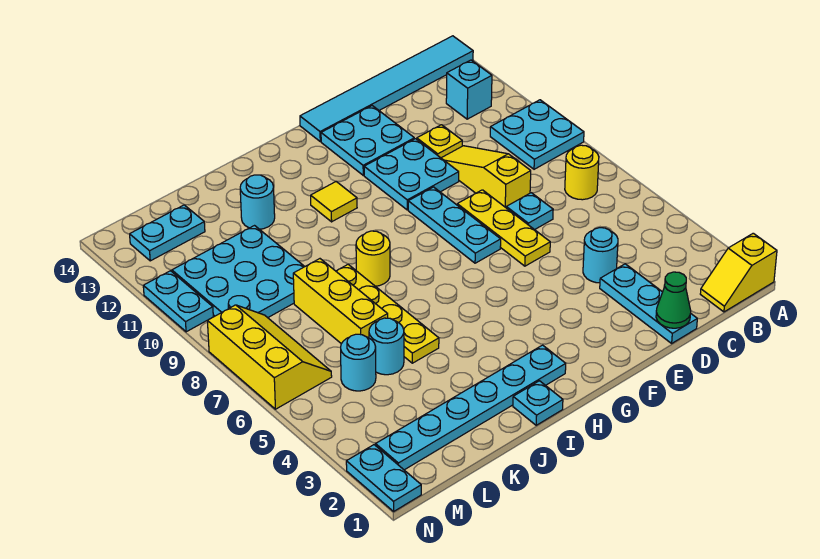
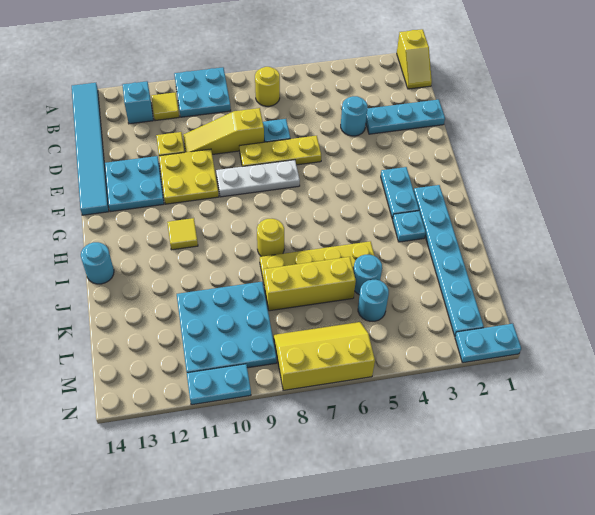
none -> yellow 1x1 tile [151,92,179,121]
green 1x1 cone [656,272,691,328] -> none
cyan 2x2 plate [364,139,459,210] -> yellow 2x2 plate [159,149,219,204]
cyan 1x3 plate [408,187,501,263] -> white 1x3 plate [216,160,300,197]
cyan 1x1 plate [513,381,563,425] -> cyan 1x1 plate moved to [393,211,426,242]
cyan 1x1 round brick [240,175,275,229] -> cyan 1x1 round brick moved to [81,242,114,284]
cyan 1x2 plate [130,205,205,261] -> cyan 1x2 plate moved to [381,167,419,219]

